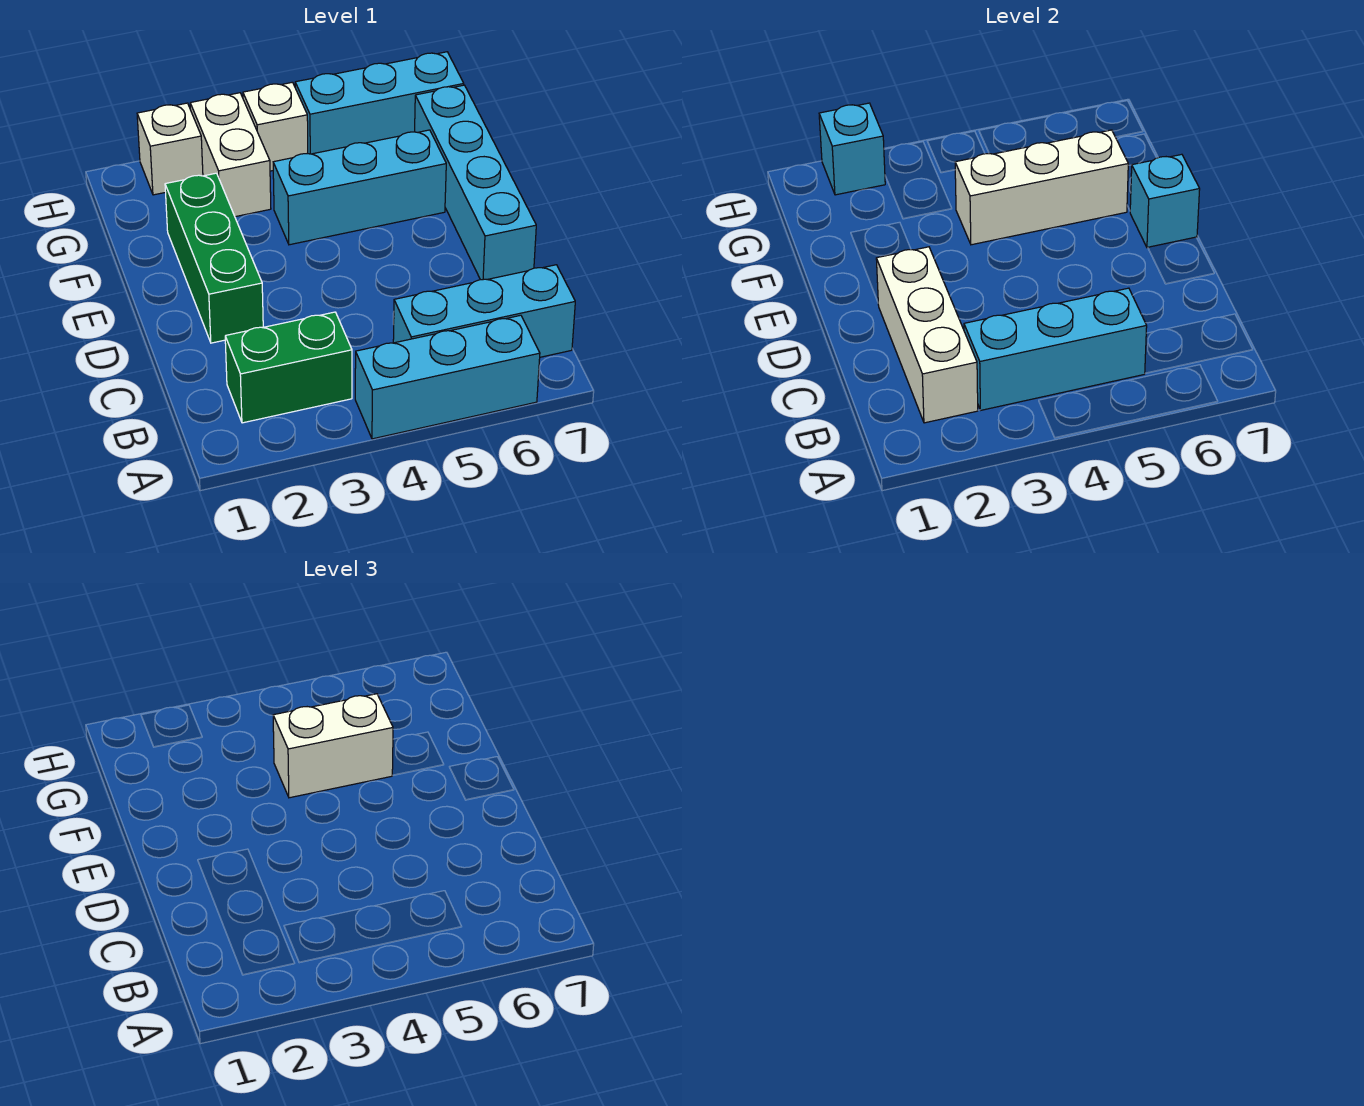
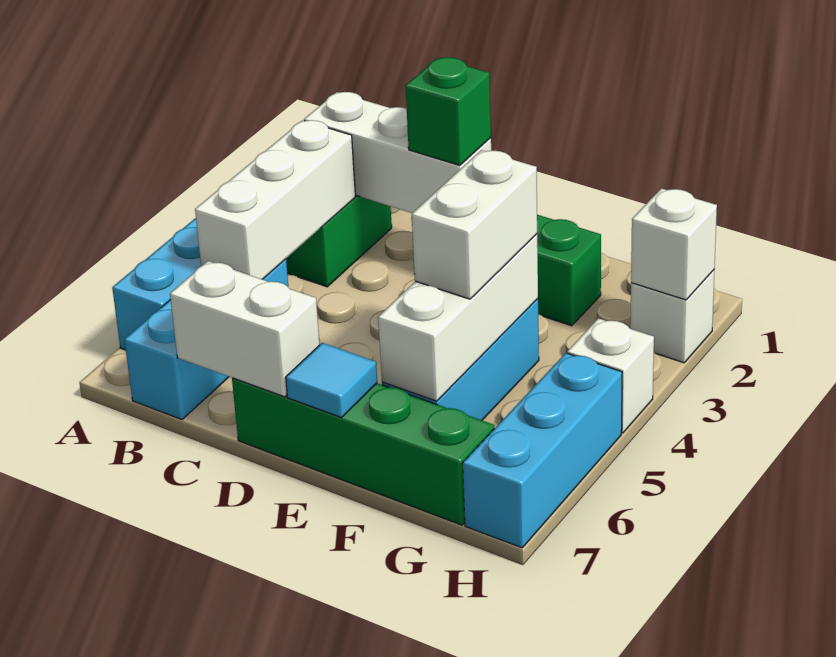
cyan 1x3 brick [964,288,1147,410] -> white 1x3 brick [195,120,355,279]
none -> green 1x1 brick [406,57,491,165]
cyan 1x4 brick [415,85,536,280] -> green 1x4 brick [232,378,494,525]
cyan 1x1 brick [1130,154,1200,248] -> cyan 1x1 tile [286,343,377,417]
white 1x2 brick [190,93,271,217] -> white 1x2 brick moved to [170,261,320,397]
cyan 1x1 brick [819,103,885,195] -> white 1x1 brick [631,188,717,300]

